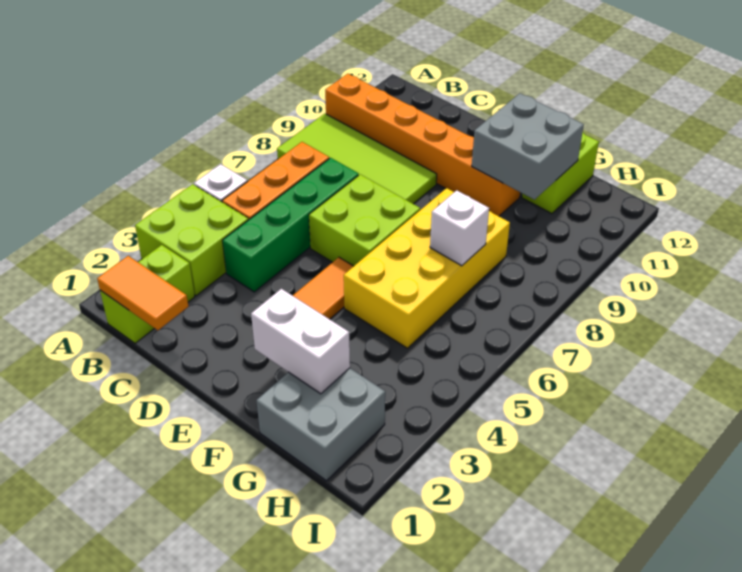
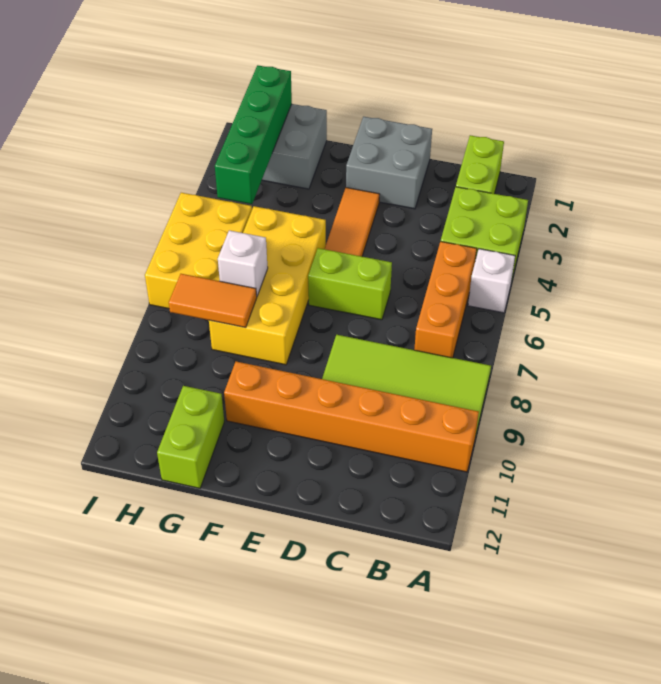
orange 1x2 tile [97,256,188,330] -> orange 1x2 tile moved to [169,274,257,328]
green 1x4 brick [222,158,359,292] -> green 1x4 brick moved to [215,65,292,204]
lime 2x2 brick [309,174,420,266] -> lime 1x2 brick [308,248,392,320]
white 1x2 brick [251,289,350,394] -> none
grey 2x2 brick [472,93,584,200] -> grey 2x2 brick moved to [346,117,432,209]
none -> yellow 2x3 brick [145,193,252,309]

